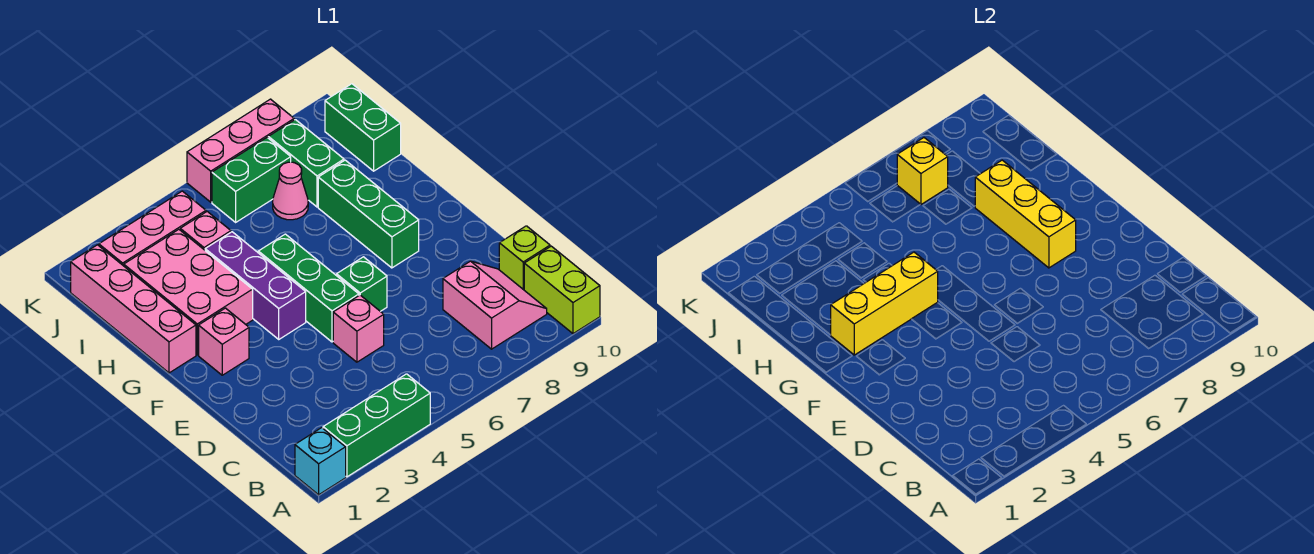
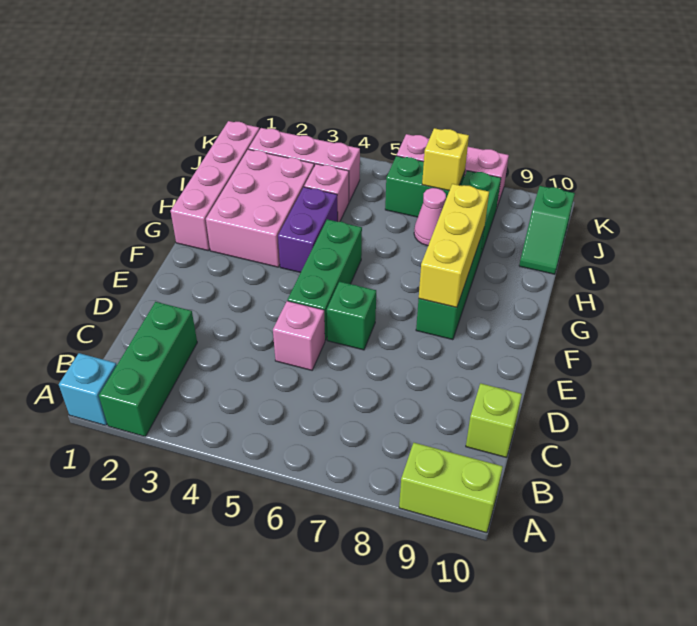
green 1x3 brick [323,374,430,477] -> green 1x3 brick turned to [99,302,197,436]
lime 1x2 brick [524,246,600,334] -> lime 1x2 brick turned to [399,443,503,533]
pink 2x2 slope [443,261,547,349] -> none
pink 1x1 brick [199,308,249,375] -> none
purple 1x3 brick [205,232,306,339] -> purple 1x2 brick [278,187,338,273]
yellow 1x3 brick [831,252,938,355] -> none
green 1x2 brick [325,84,401,171] -> green 1x2 slope [519,186,575,274]

